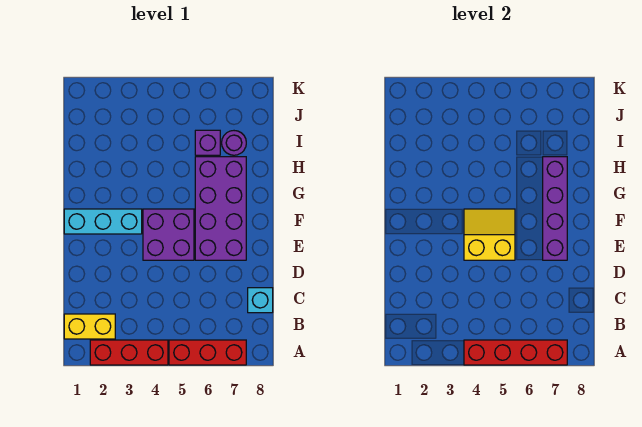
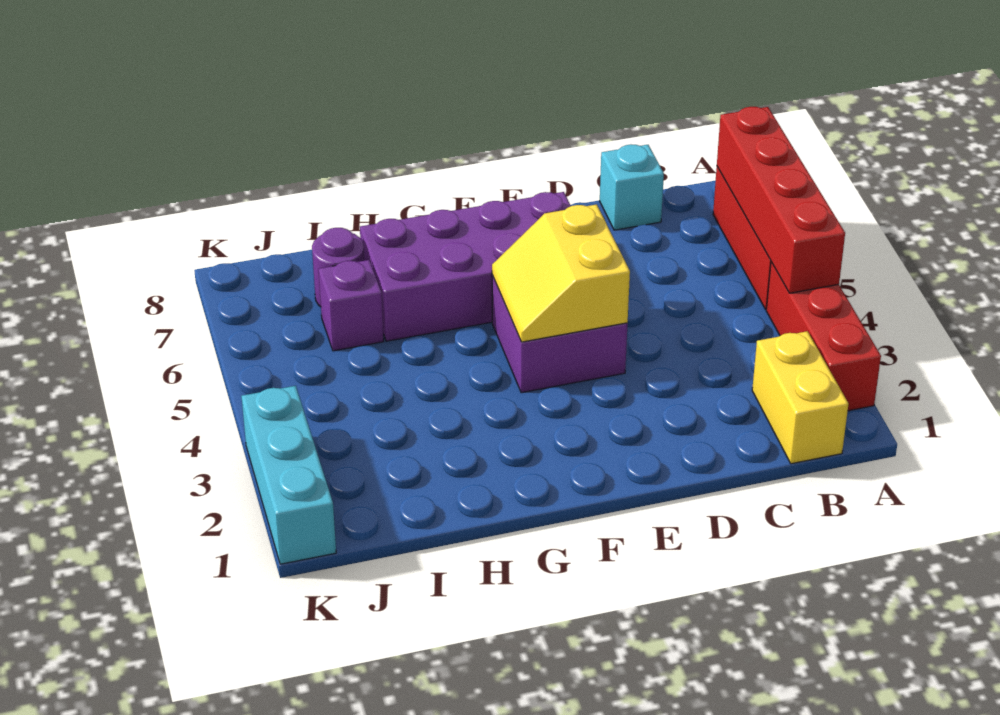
purple 1x4 brick [543,157,567,260] -> none
cyan 1x3 brick [64,209,142,234] -> cyan 1x3 brick moved to [241,386,336,564]

